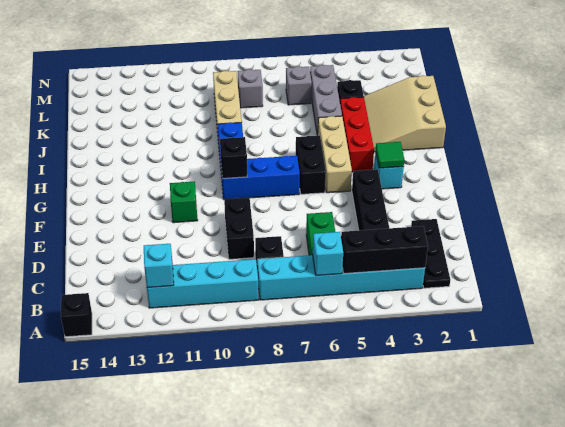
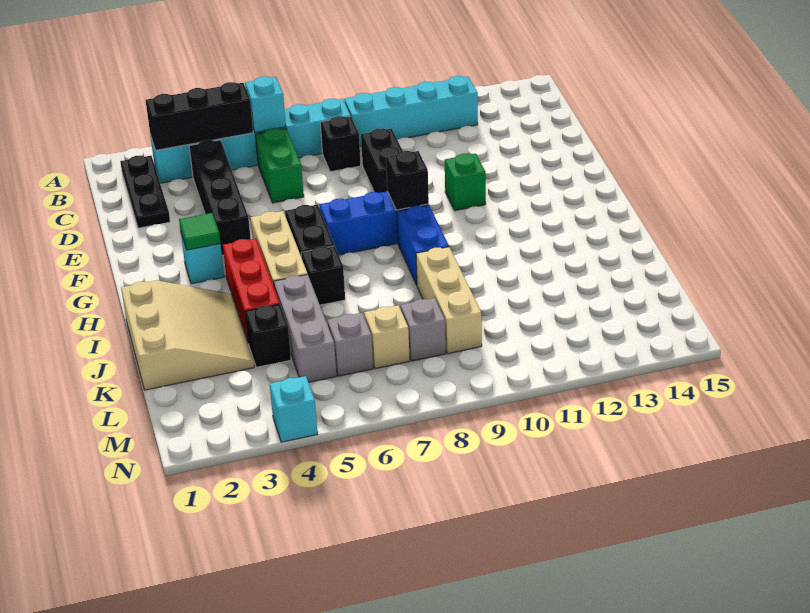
black 1x1 brick [61,293,92,337] -> black 1x1 brick moved to [301,246,345,305]
cyan 1x1 brick [144,244,174,288] -> cyan 1x1 brick moved to [270,376,317,442]
none -> tan 1x1 brick [364,305,410,369]

